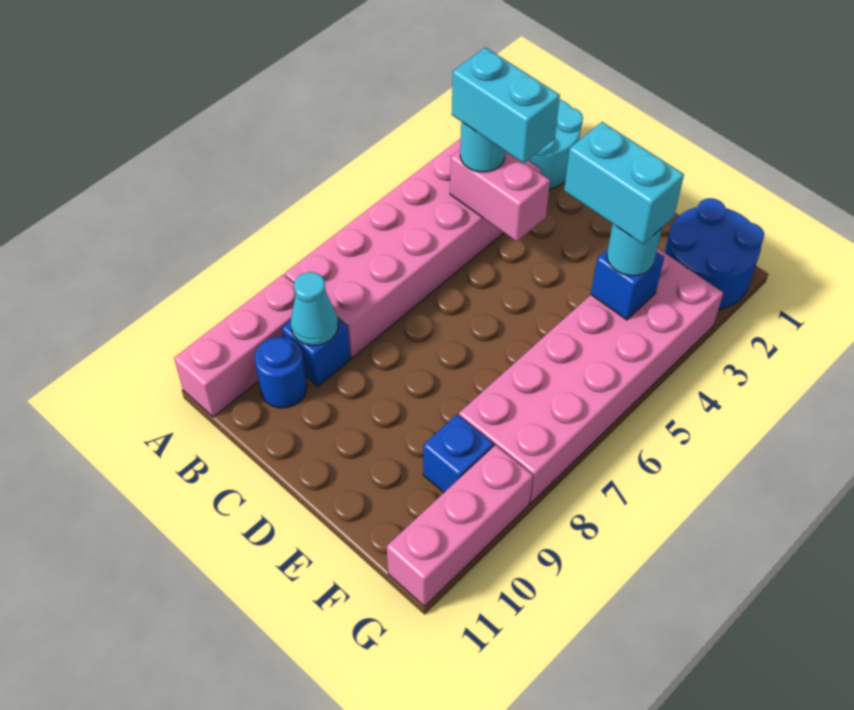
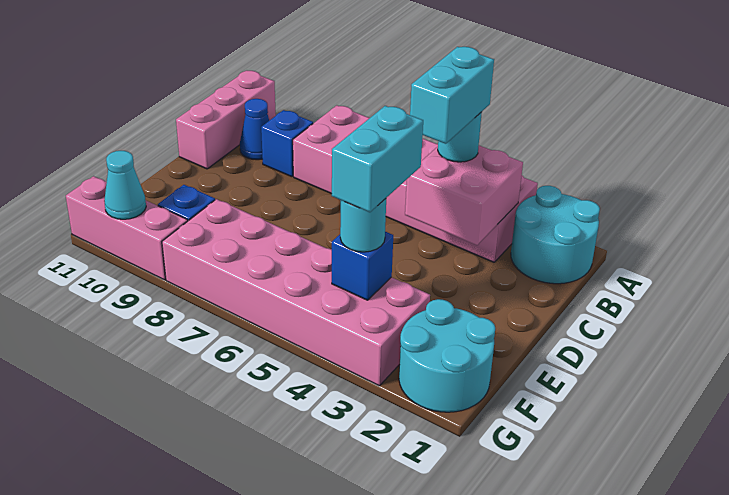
pink 1x3 brick [174,275,296,417] -> pink 1x3 brick turned to [176,70,276,169]
pink 1x2 brick [450,150,550,241] -> pink 2x2 brick [405,146,523,245]
cyan 1x1 cone [291,272,338,346] -> cyan 1x1 cone moved to [104,151,146,219]
blue 1x1 round brick [255,337,307,408] -> blue 1x1 cone [240,99,269,160]
blue 2x2 round brick [665,198,764,310] -> cyan 2x2 round brick [399,299,495,412]

